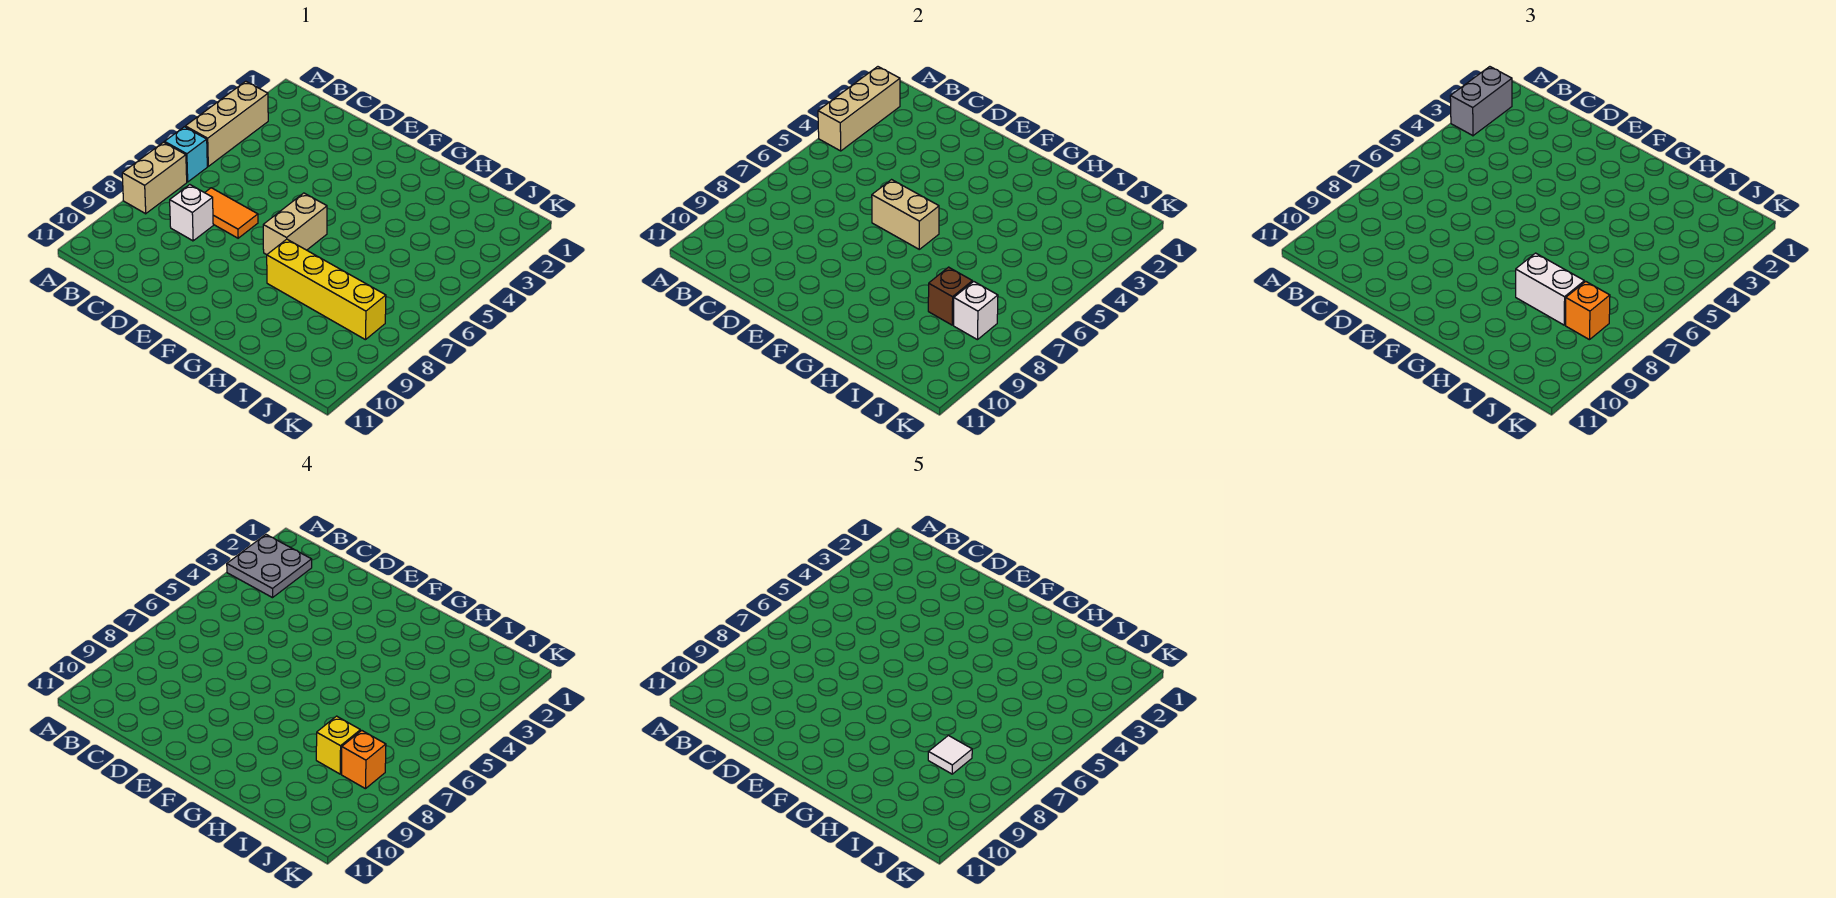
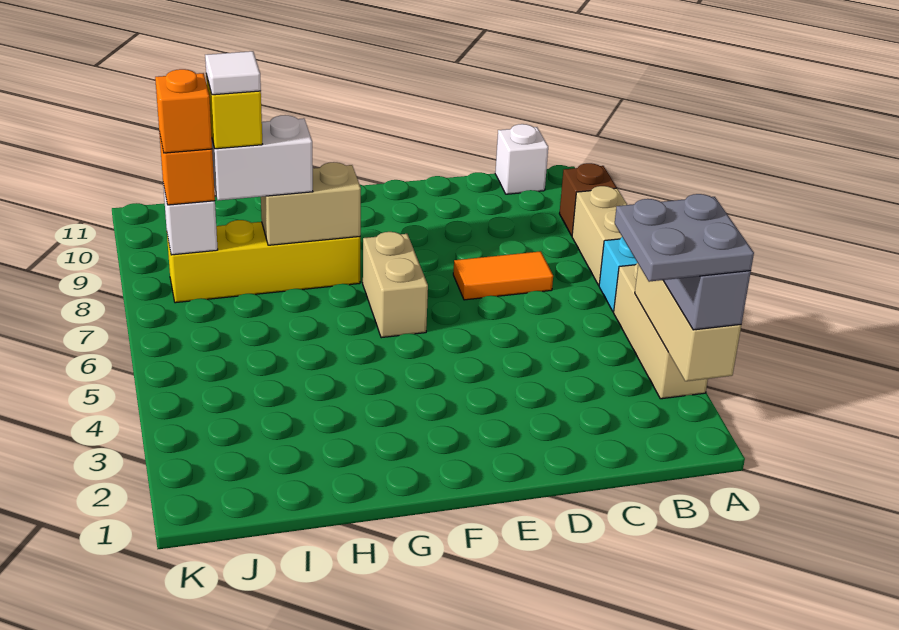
white 1x1 brick [170,185,213,241] -> white 1x1 brick moved to [495,124,548,194]
tan 1x2 brick [872,180,939,249] -> tan 1x2 brick moved to [261,162,361,245]
brown 1x1 brick [928,267,972,325] -> brown 1x1 brick moved to [559,163,617,236]

